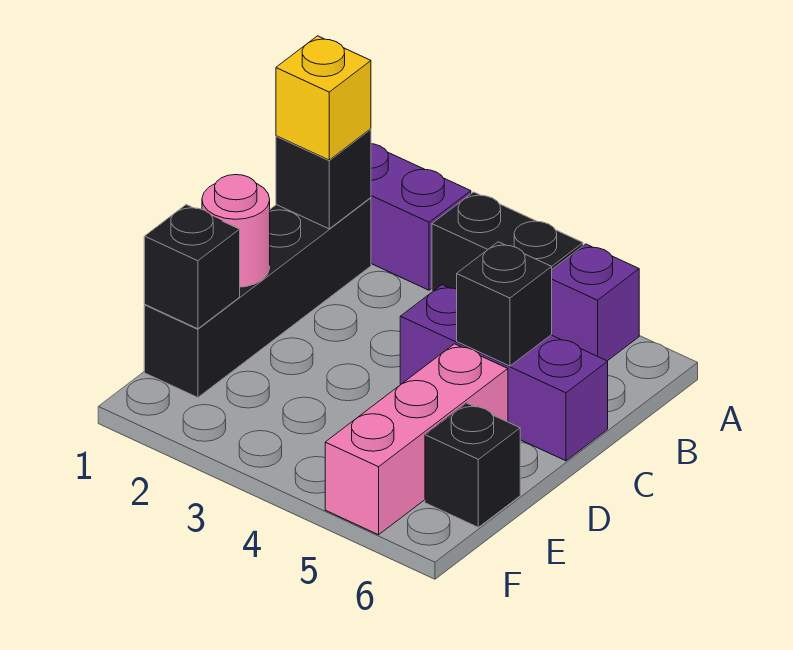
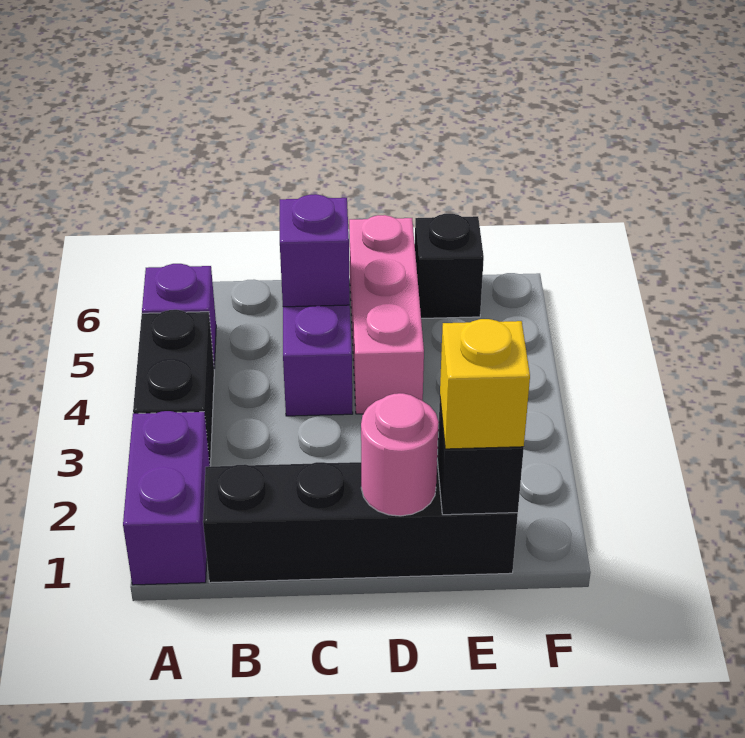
black 1x1 brick [276,129,371,229] -> none
yellow 1x1 brick [276,36,371,160] -> yellow 1x1 brick moved to [440,319,530,449]
black 1x1 brick [457,242,552,366] -> purple 1x1 brick [280,194,350,307]
pink 1x3 brick [325,344,508,535] -> pink 1x3 brick turned to [349,215,424,414]

